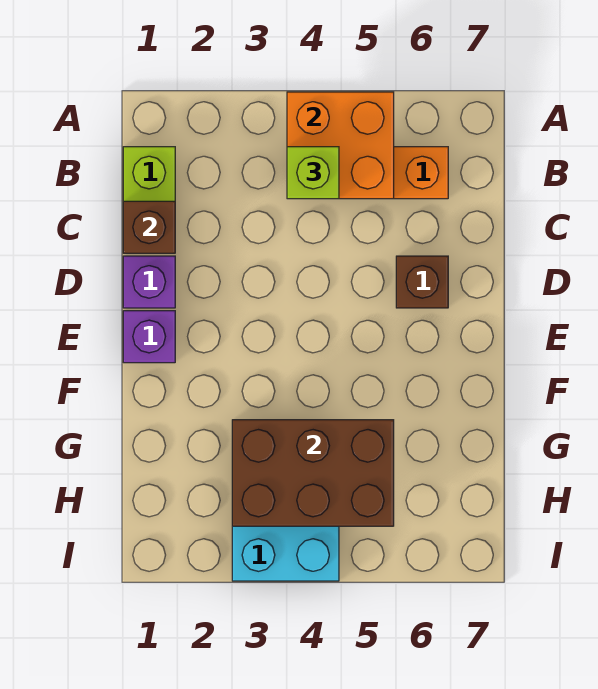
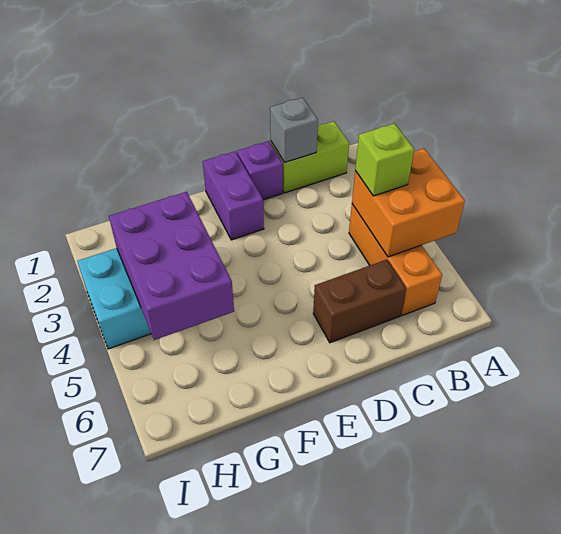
brown 1x1 brick [123,201,175,253] -> grey 1x1 brick [270,98,318,163]
brown 1x1 brick [396,256,448,308] -> brown 1x2 brick [313,260,406,343]
purple 1x1 brick [123,311,175,363] -> purple 1x2 brick [203,151,264,240]
brown 2x3 brick [232,420,394,526] -> purple 2x3 brick [109,192,234,340]

